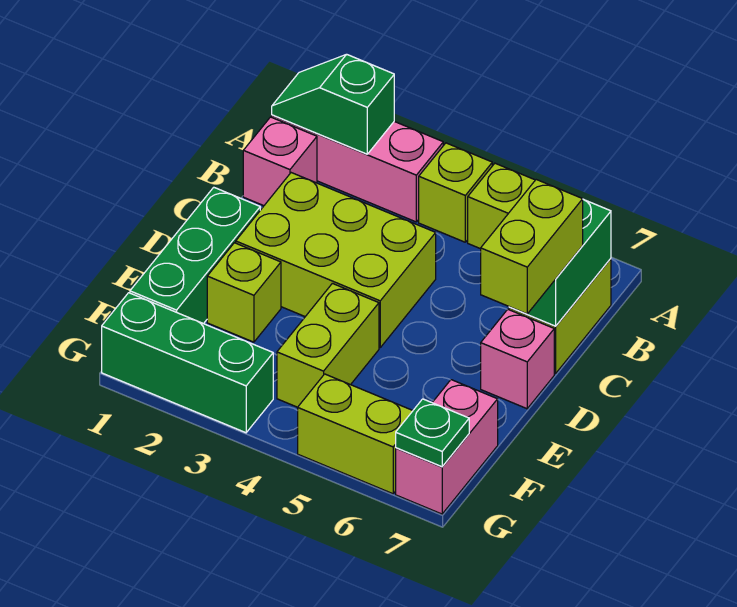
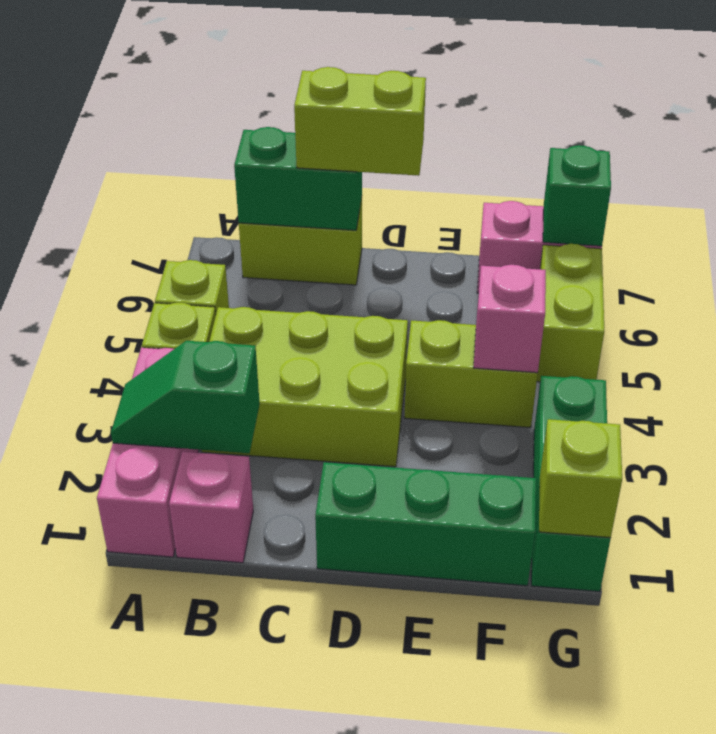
green 1x2 slope [272,54,394,154] -> green 1x2 slope turned to [111,341,260,453]
lime 2x3 brick [236,173,436,348] -> lime 2x3 brick turned to [201,307,408,467]
pink 1x1 brick [481,309,554,409] -> pink 1x1 brick moved to [474,265,546,373]
lime 1x1 brick [207,243,281,342] -> lime 1x1 brick moved to [539,419,622,538]
green 1x1 plate [396,399,469,467] -> green 1x1 brick [543,145,611,246]

